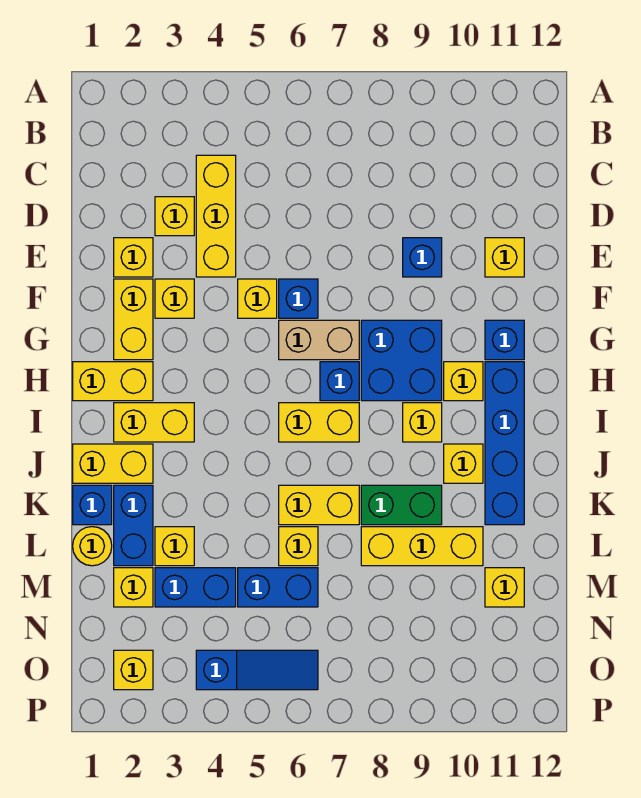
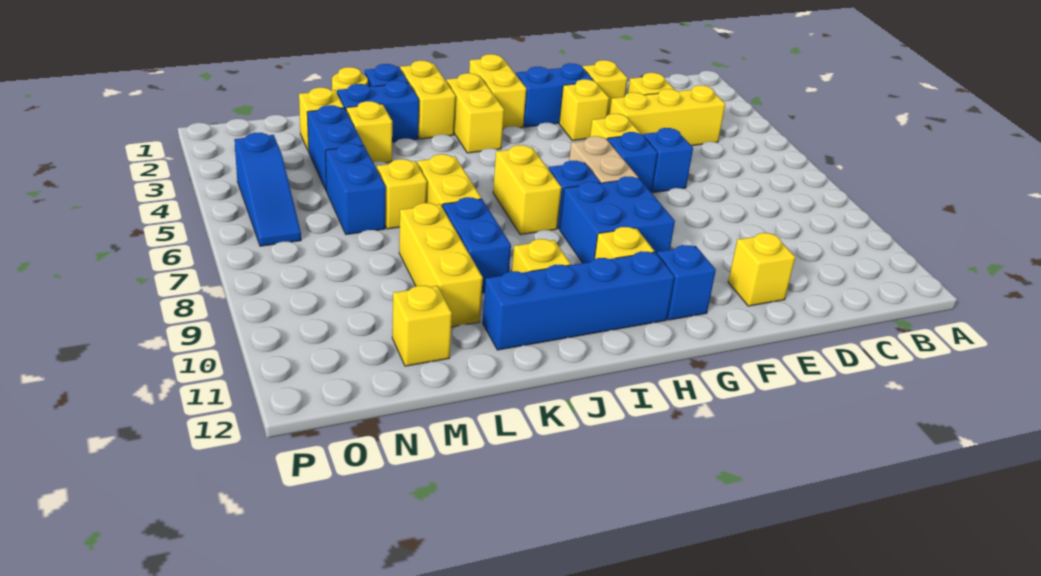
blue 1x1 brick [403,238,442,277] -> blue 1x1 brick moved to [643,128,693,193]
yellow 1x2 brick [114,279,153,360] -> blue 1x2 brick [516,63,594,127]
yellow 1x1 brick [403,403,442,442] -> none
green 1x2 brick [361,485,442,525] -> blue 1x2 brick [442,197,511,293]
yellow 1x1 brick [114,650,153,690] -> none

